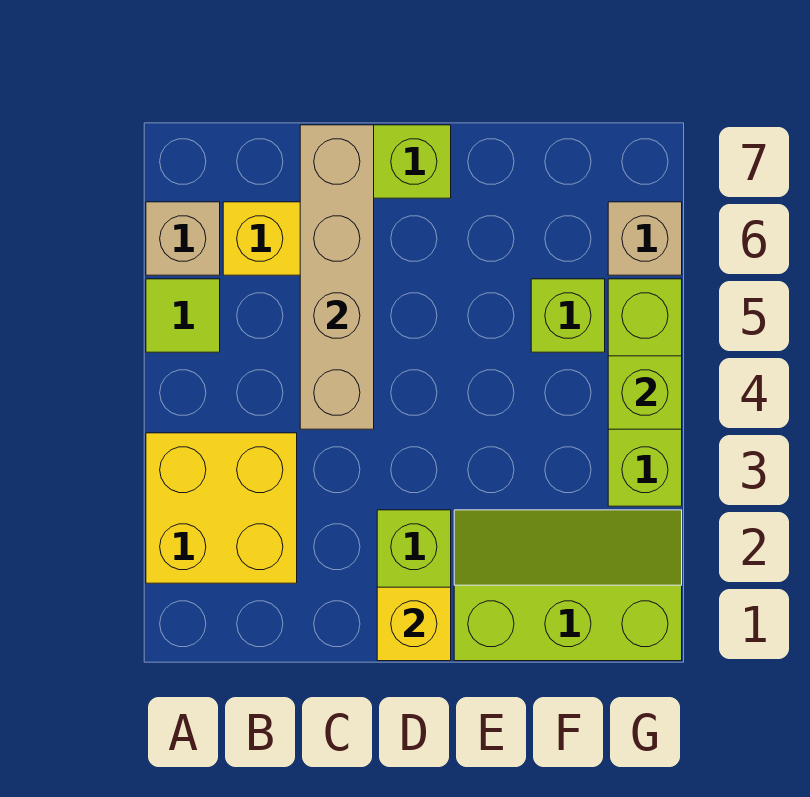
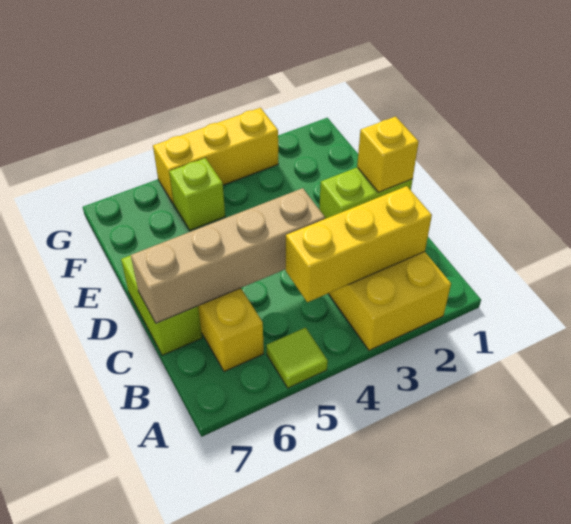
tan 1x1 brick [146,202,220,275] -> none
none -> yellow 1x3 brick [286,186,432,302]
lime 2x3 slope [454,510,682,661] -> none
lime 1x3 brick [608,279,682,506] -> yellow 1x3 brick [153,108,278,204]
lime 1x1 brick [608,356,682,429] -> none
tan 1x1 brick [608,202,682,275] -> none

